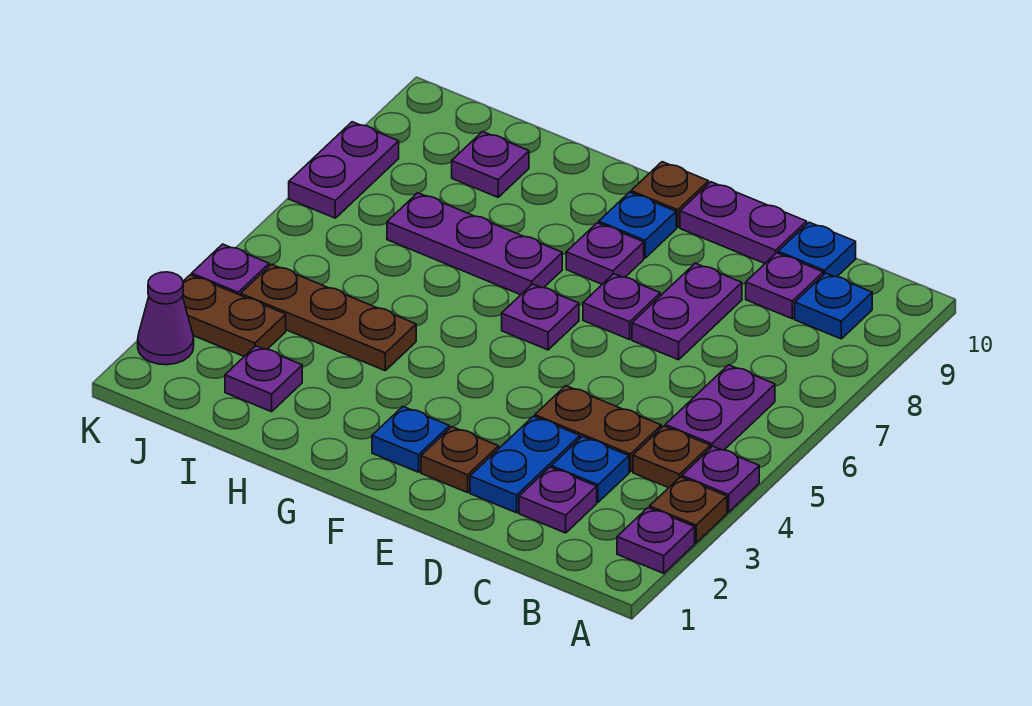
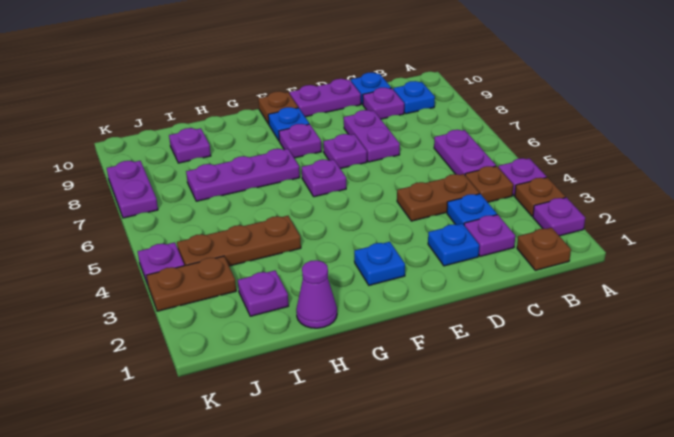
blue 1x2 plate [470,416,580,513] -> blue 1x1 plate [428,224,479,266]
brown 1x1 plate [421,427,499,493] -> brown 1x1 plate moved to [517,228,571,270]
purple 1x1 cone [138,272,194,365] -> purple 1x1 cone moved to [296,260,337,328]

